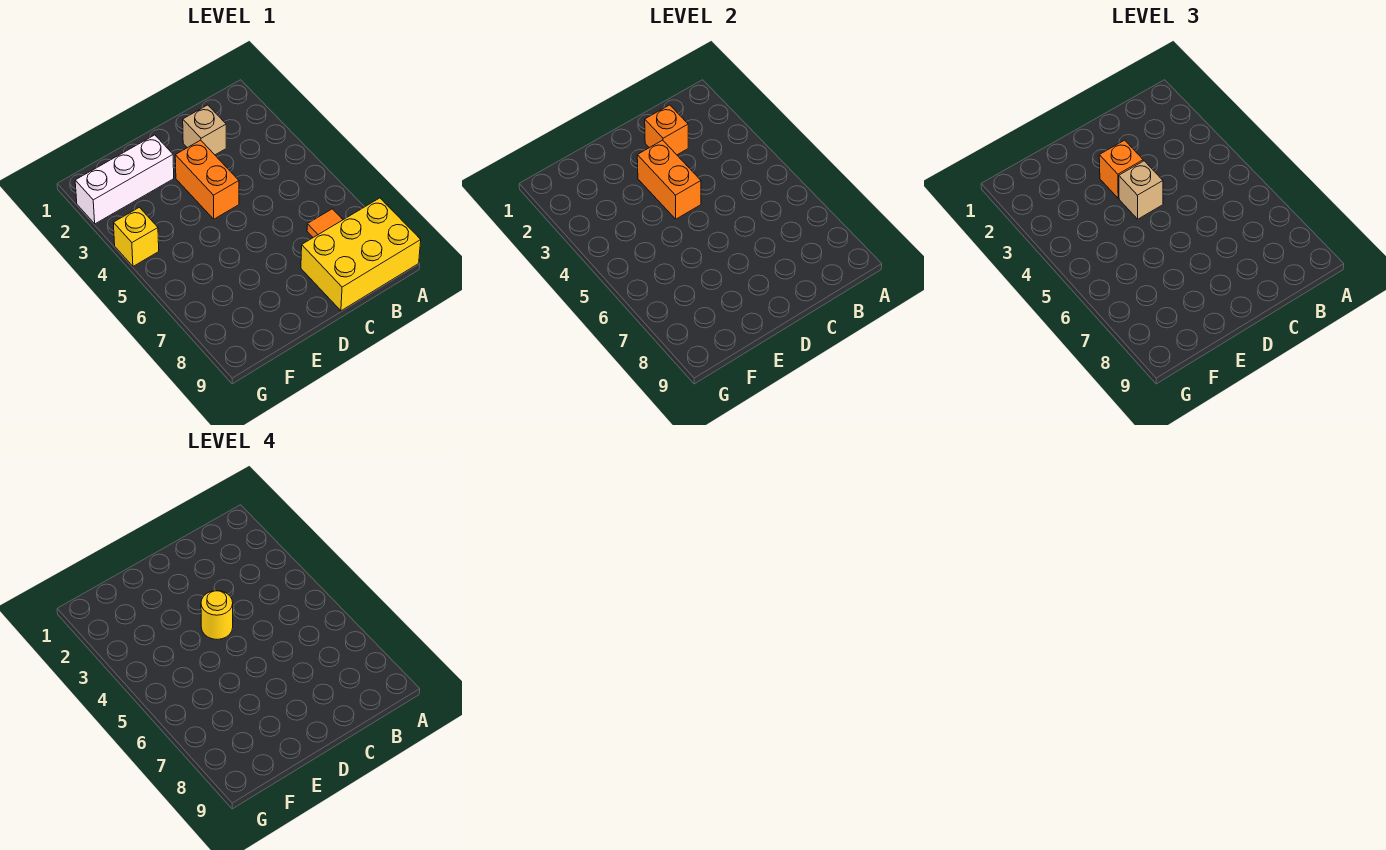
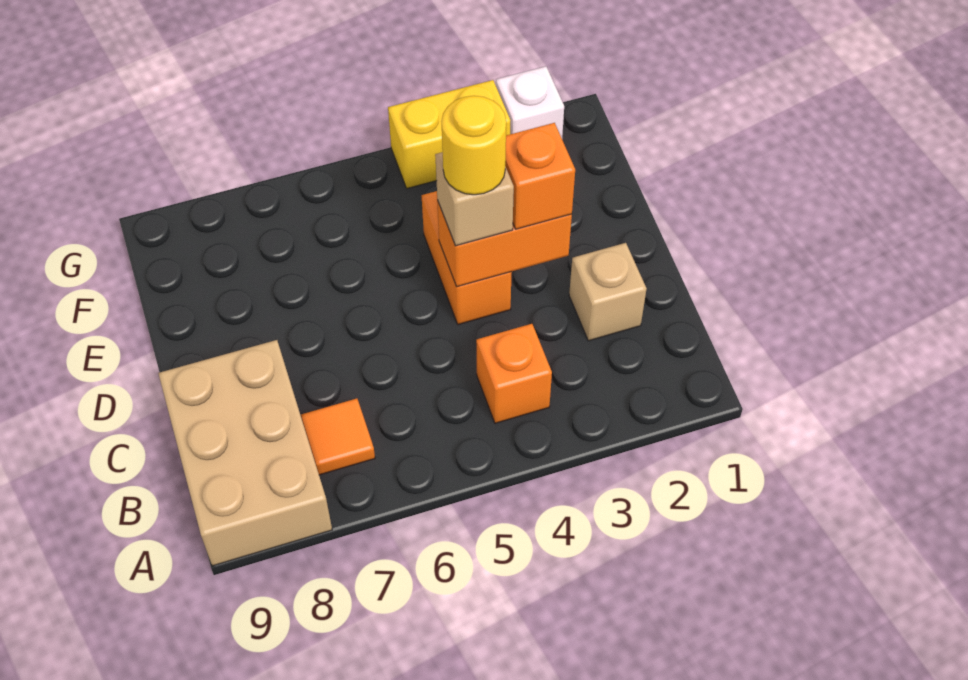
yellow 2x3 brick [301,198,421,311] -> tan 2x3 brick [158,340,332,566]
orange 1x1 brick [645,105,688,155] -> orange 1x1 brick moved to [476,324,552,423]
orange 1x2 brick [175,140,239,219] -> orange 1x2 brick turned to [422,191,512,324]
white 1x3 brick [75,135,174,224] -> white 1x1 brick [496,66,564,138]
yellow 1x1 brick [113,207,159,266] -> yellow 1x2 brick [388,80,510,188]

